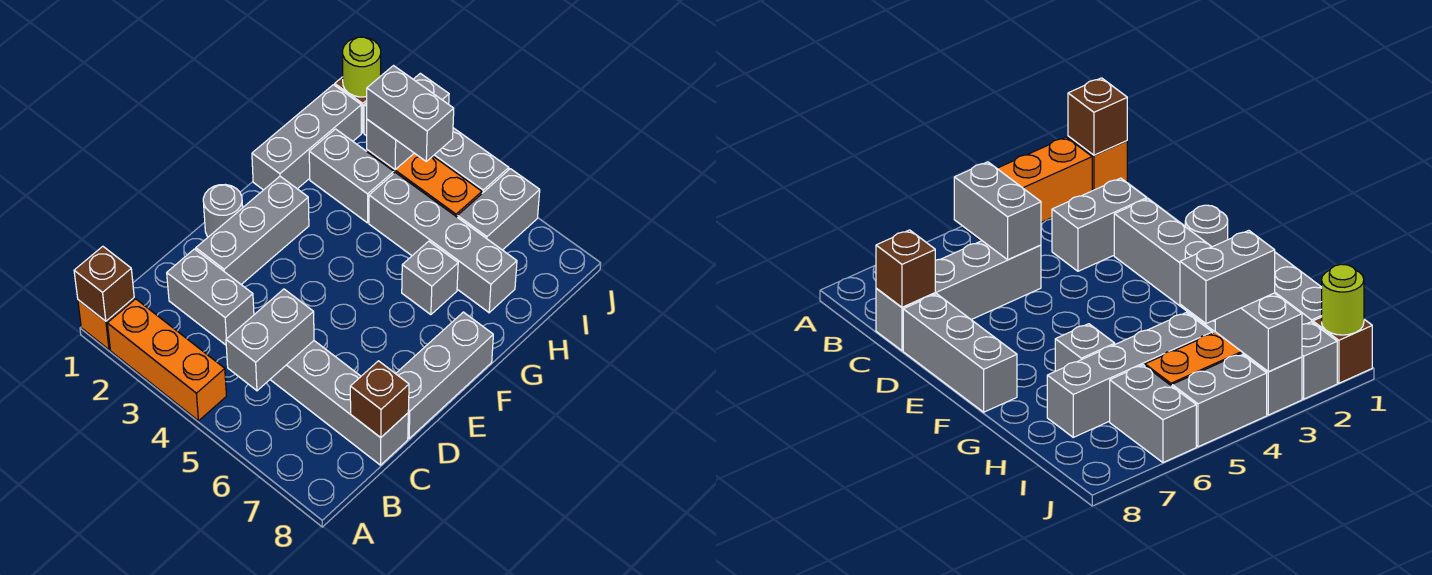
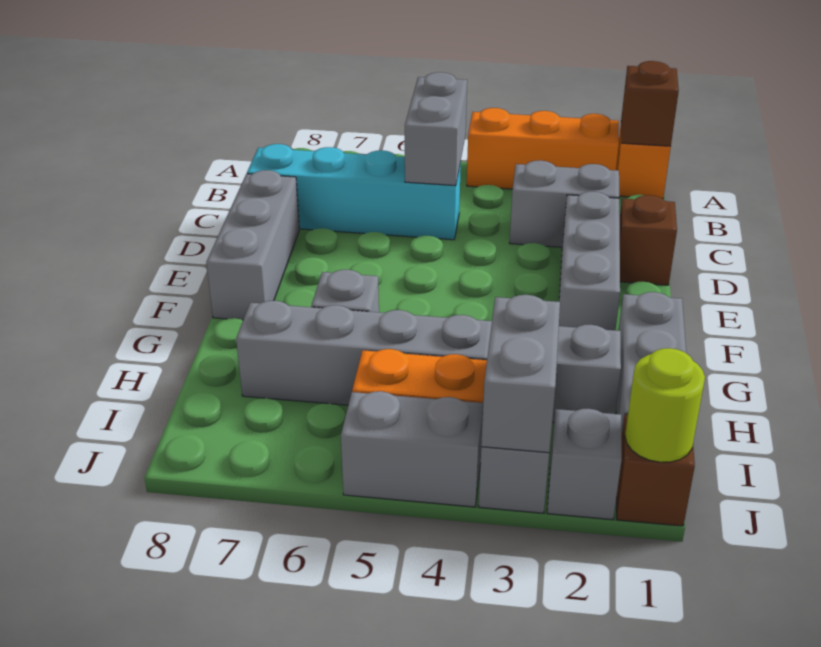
grey 1x4 brick [270,341,408,465] -> cyan 1x4 brick [247,144,461,240]
brown 1x1 brick [350,361,409,438] -> brown 1x1 brick moved to [620,195,677,285]
grey 1x1 round brick [203,184,243,237] -> none
grey 1x2 brick [367,66,454,161] -> none
grey 1x2 brick [458,169,540,250] -> none

